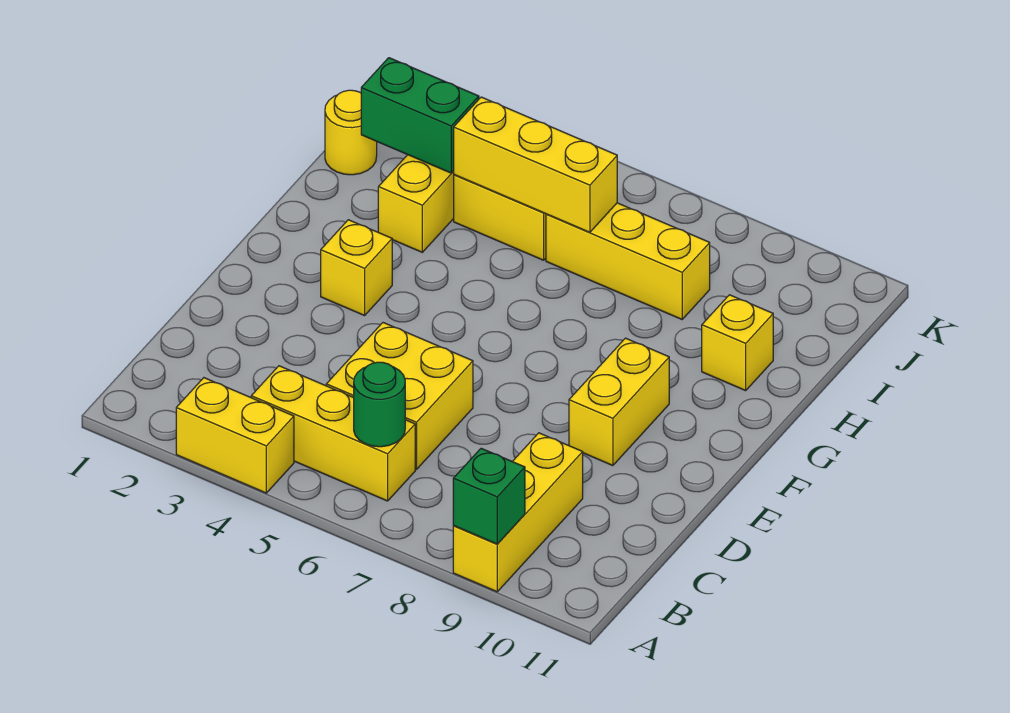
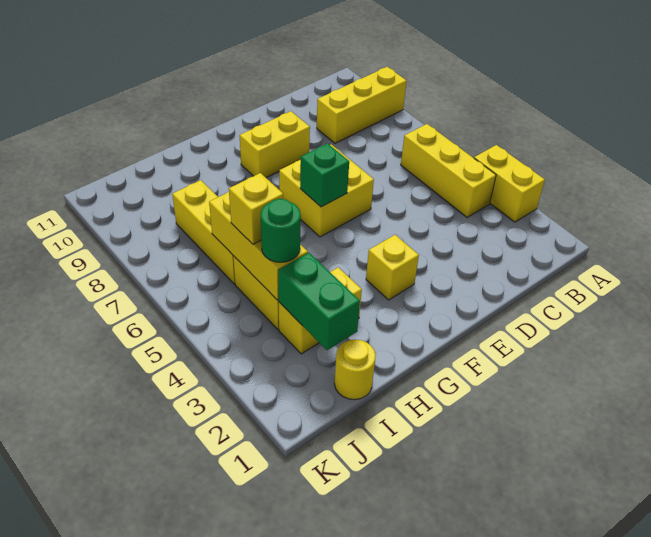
green 1x1 brick [453,448,525,544] -> green 1x1 brick moved to [300,143,349,207]
green 1x1 round brick [354,362,405,447] -> green 1x1 round brick moved to [261,199,301,262]
yellow 2x2 brick [326,323,473,469] -> yellow 2x2 brick moved to [279,144,374,237]
yellow 1x1 brick [702,295,773,391] -> yellow 1x1 brick moved to [229,173,283,244]

